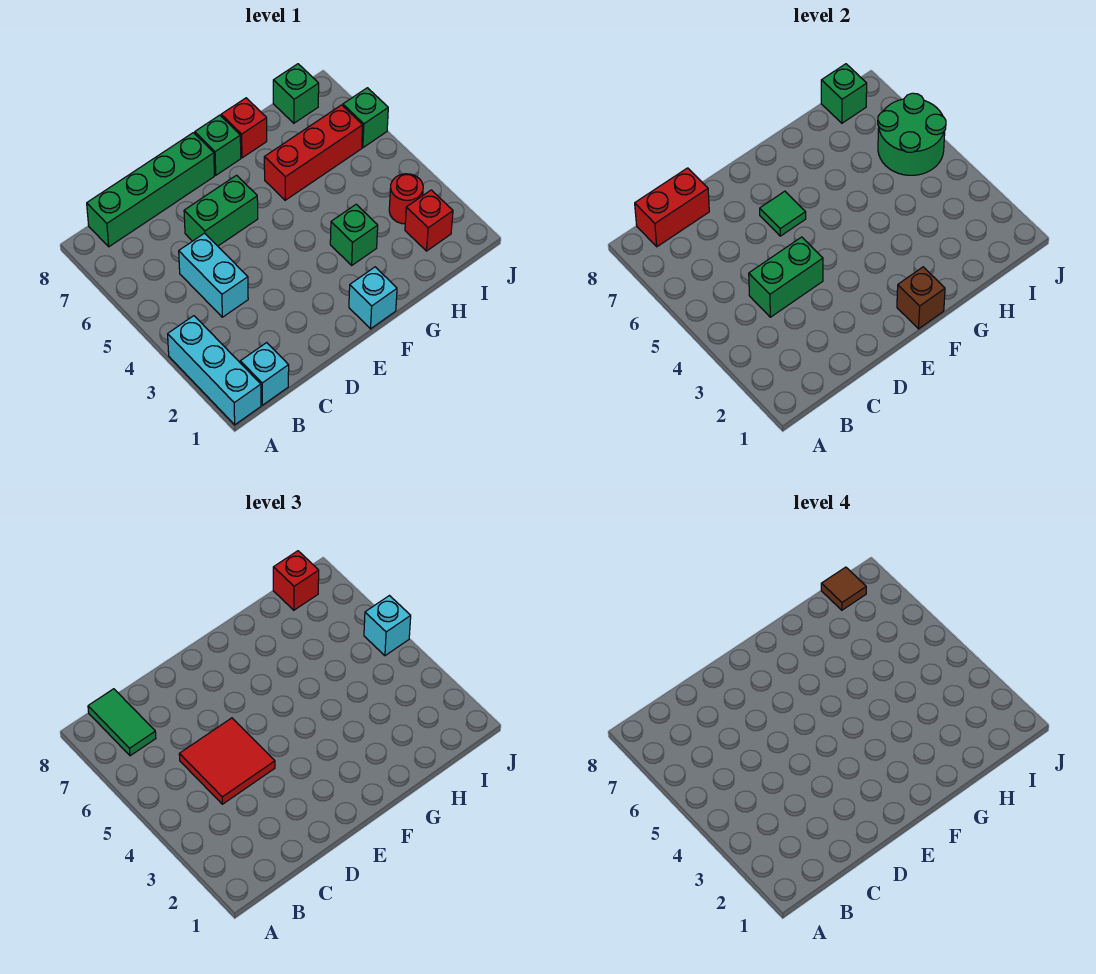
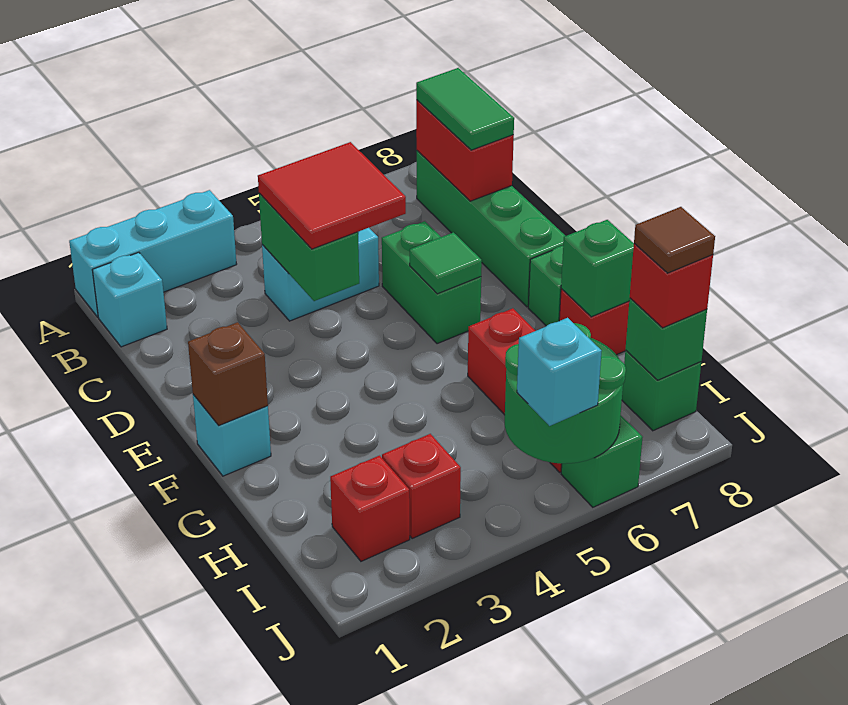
green 1x2 tile [88,689,156,756] -> green 1x2 tile turned to [416,68,514,150]
green 1x1 brick [330,204,378,265] -> green 1x1 brick moved to [561,220,634,317]
red 1x1 round brick [389,174,423,224] -> red 1x1 brick [382,434,461,538]

